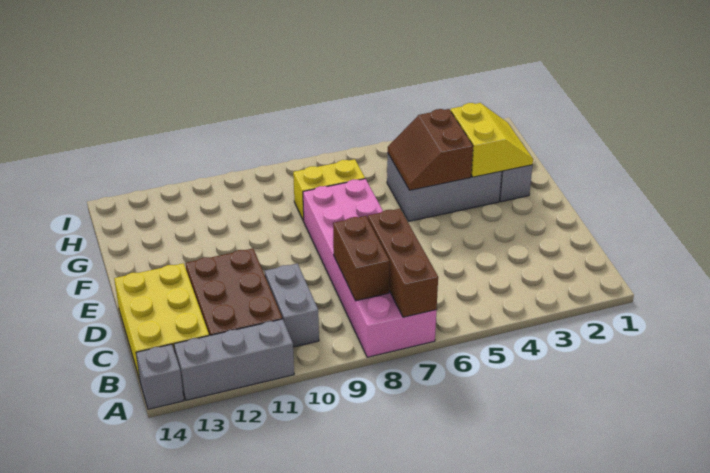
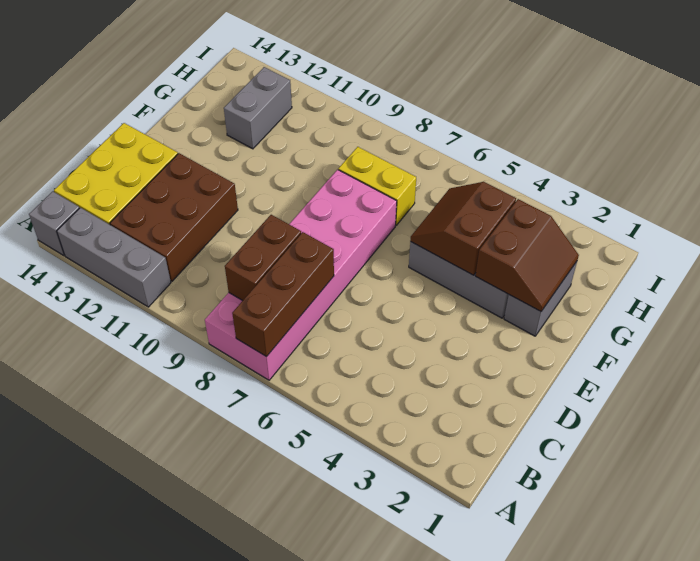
grey 1x2 brick [265,263,319,347] -> grey 1x2 brick moved to [224,67,292,149]
yellow 2x2 slope [450,103,533,177] -> brown 2x2 slope [475,199,579,311]

